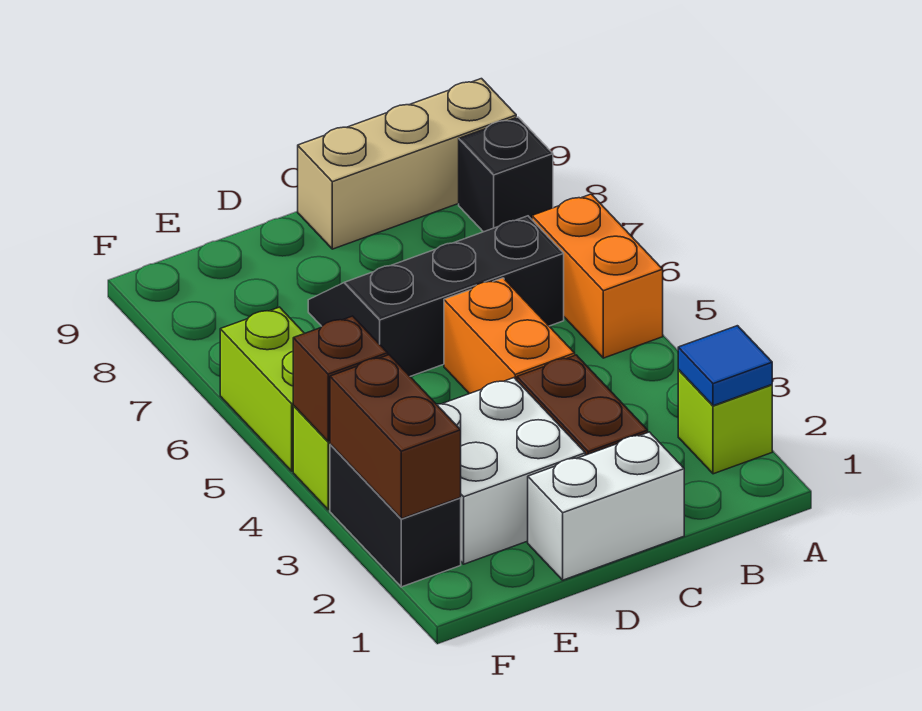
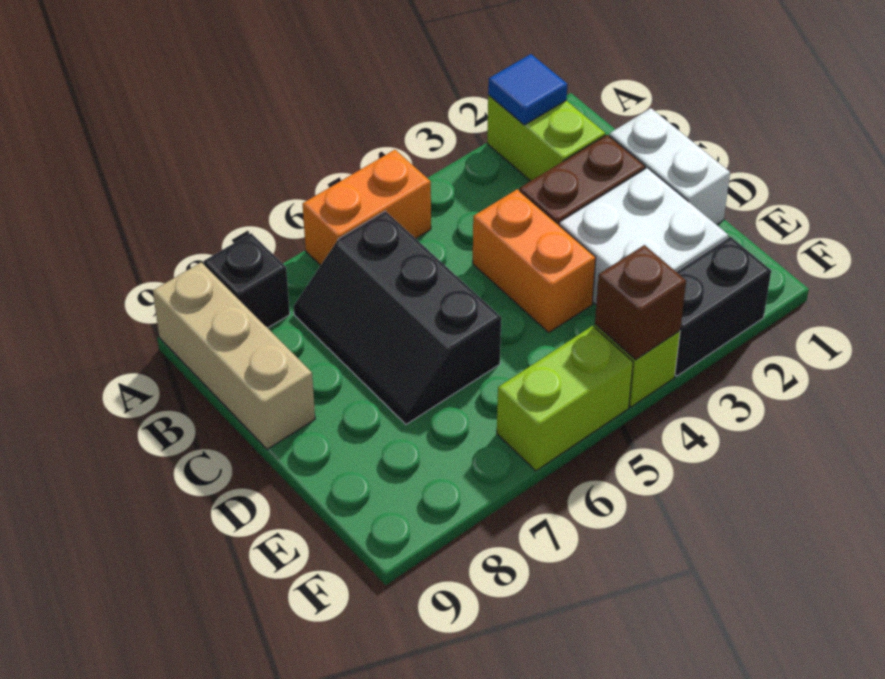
lime 1x1 brick [678,370,772,474] -> lime 1x2 brick [487,95,605,181]
orange 1x2 brick [444,278,575,394] -> orange 1x2 brick turned to [473,189,596,332]
brown 1x2 brick [330,355,461,519] -> none

